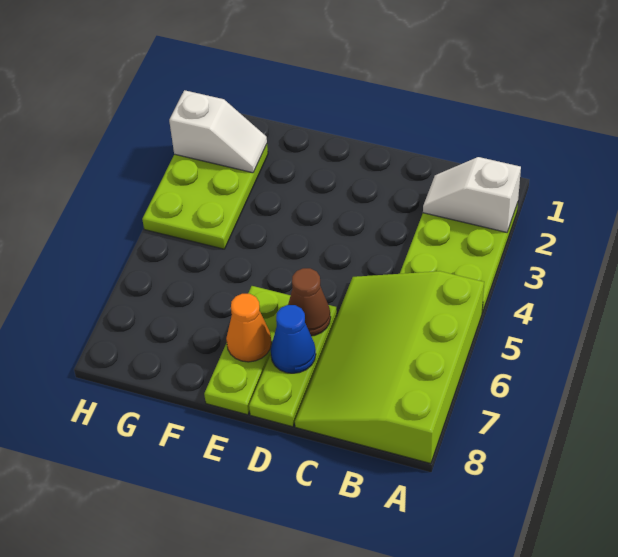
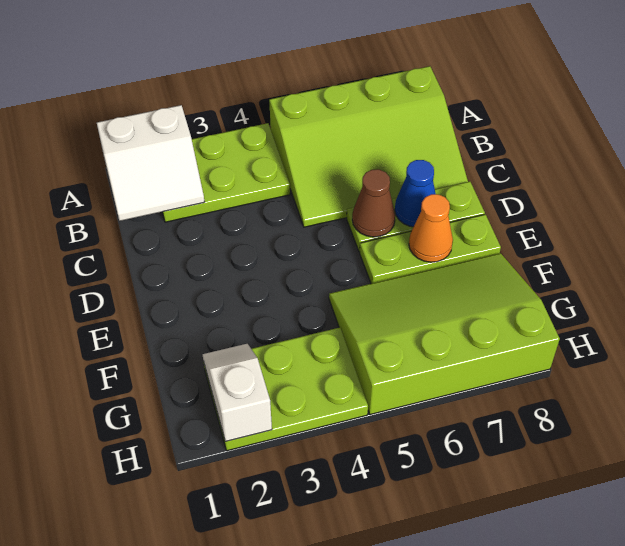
white 1x2 slope [423,157,521,232] -> white 2x2 slope [97,105,204,221]
none -> lime 3x4 slope [329,253,560,414]

